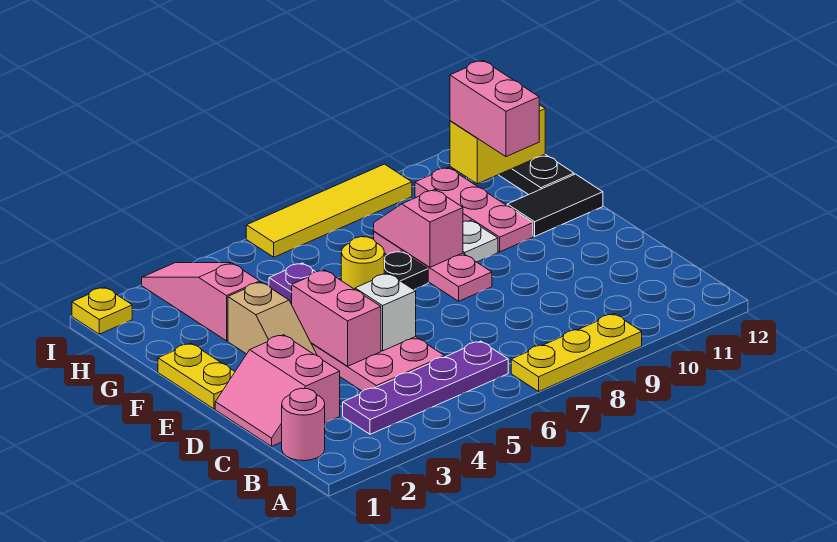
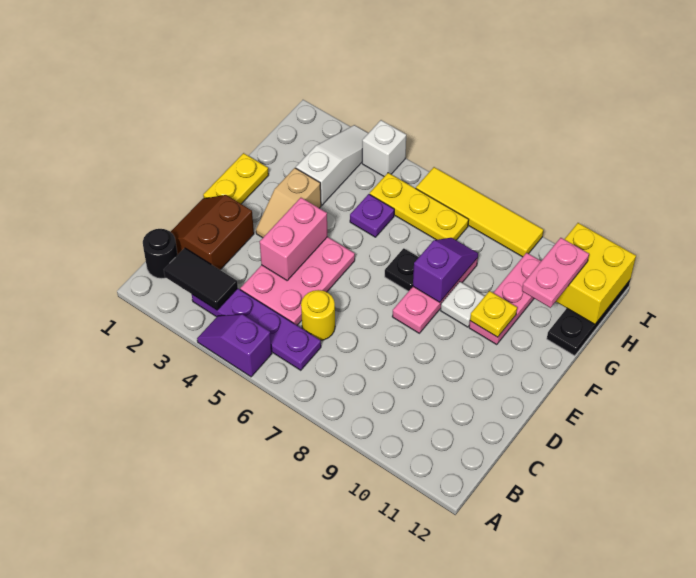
none -> purple 1x2 slope [197,314,272,377]
yellow 1x3 plate [511,314,642,391] -> yellow 1x3 plate moved to [370,173,469,240]
pink 1x1 round brick [282,388,325,461] -> black 1x1 round brick [143,229,177,279]
pink 2x2 slope [215,335,340,446] -> brown 2x2 slope [171,195,254,270]
white 1x1 brick [355,273,416,351] -> white 1x1 brick moved to [362,120,406,176]
yellow 1x1 round brick [341,237,384,289] -> yellow 1x1 round brick moved to [301,290,335,340]
pink 1x2 slope [374,190,463,267] -> purple 1x2 slope [413,238,478,302]
black 1x2 tile [507,174,603,236] -> black 1x2 tile moved to [164,248,238,310]
pink 1x3 slope [142,263,260,341] -> white 1x3 slope [296,125,368,205]
pink 1x2 brick [450,61,539,157] -> pink 1x2 plate [522,238,589,308]
yellow 1x2 brick [450,105,545,184] -> yellow 2x2 brick [556,223,636,324]
yellow 1x1 plate [72,287,132,334] -> yellow 1x1 plate moved to [470,291,517,337]

